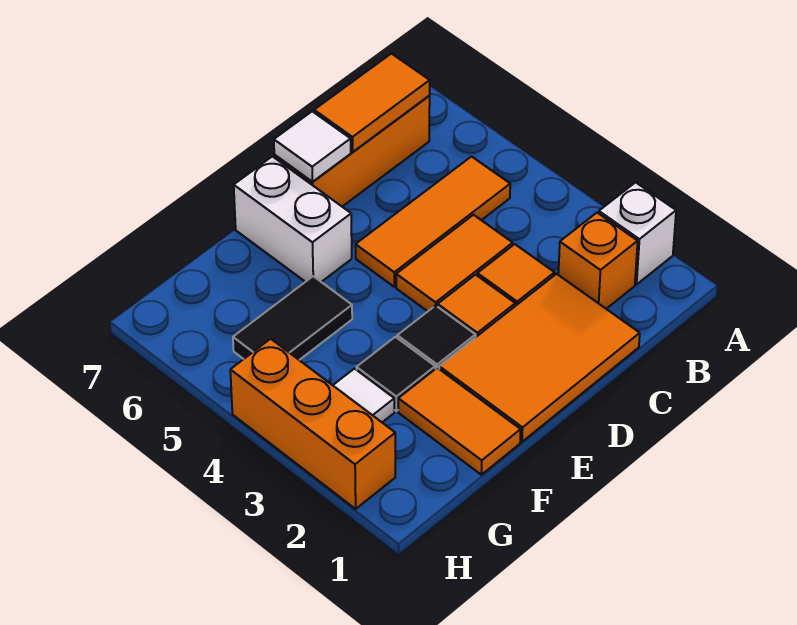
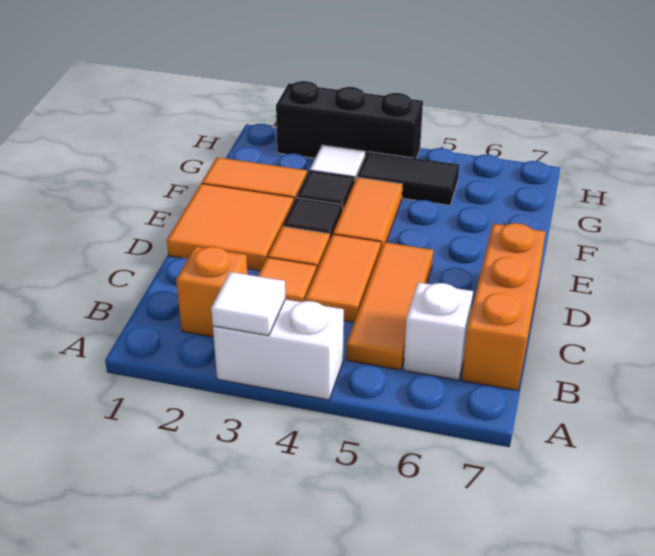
white 1x1 brick [599,182,676,285] -> white 1x1 brick moved to [404,282,473,380]
orange 1x2 tile [314,54,430,152] -> orange 1x2 tile moved to [333,178,402,248]
orange 2x3 tile [439,274,640,442] -> orange 2x2 tile [167,183,294,271]
white 1x1 tile [274,111,351,182] -> white 1x1 tile moved to [211,272,285,336]
white 1x2 brick [234,156,352,282] -> white 1x2 brick moved to [213,299,344,400]
black 1x2 tile [233,276,352,360] -> black 1x2 tile turned to [357,152,459,205]
orange 1x3 brick [230,339,395,509] -> black 1x3 brick [276,81,423,158]

